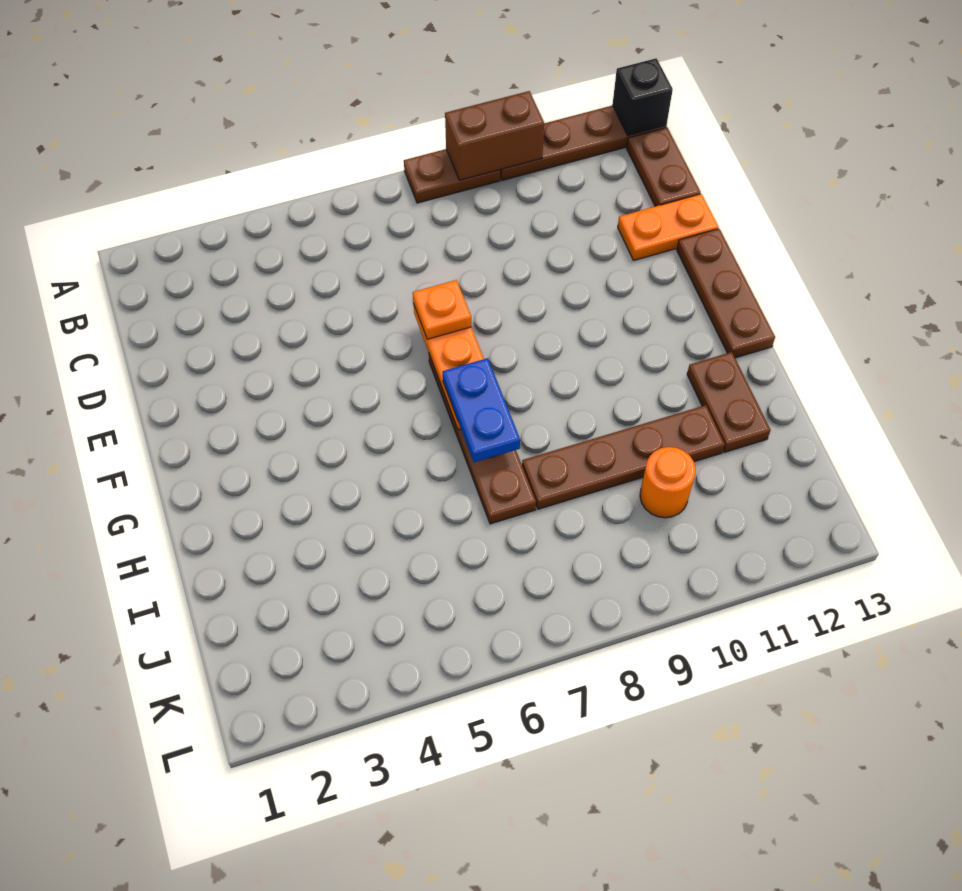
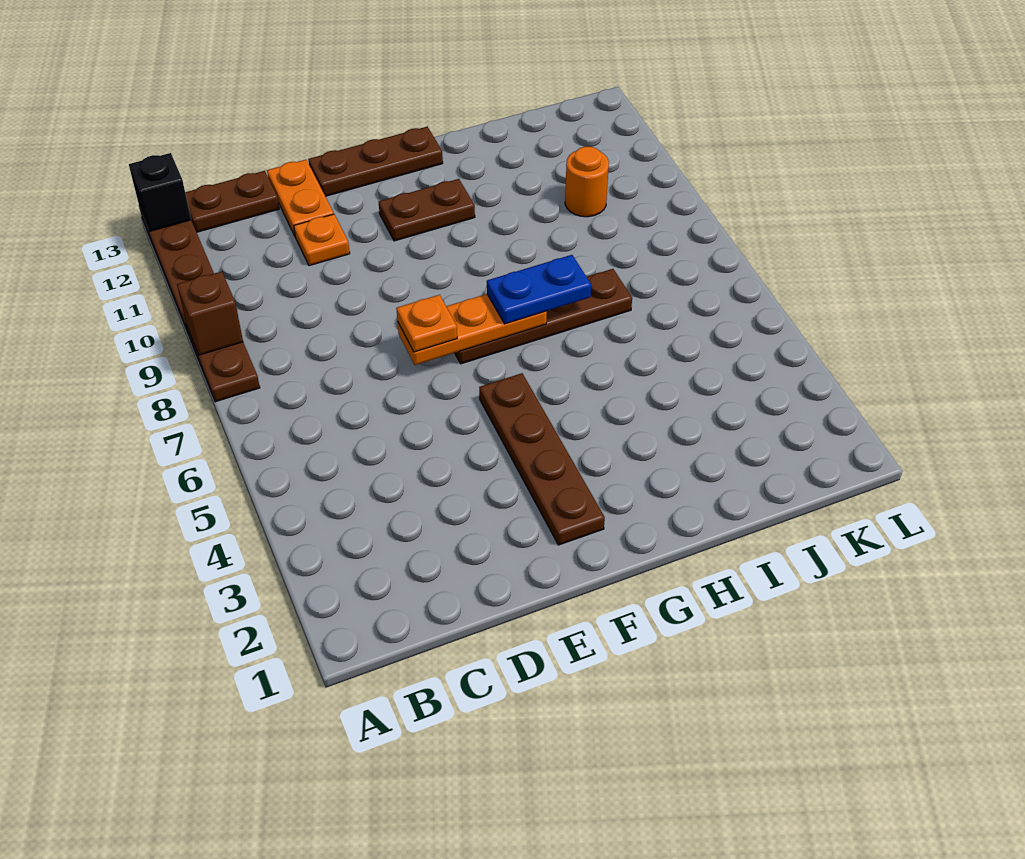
brown 1x2 brick [445,91,544,180] -> brown 1x1 brick [177,271,243,355]
none -> orange 1x1 plate [294,214,350,266]
brown 1x2 plate [687,352,770,452] -> brown 1x2 plate moved to [379,179,475,241]
brown 1x4 plate [522,405,725,509] -> brown 1x4 plate moved to [479,373,605,545]

